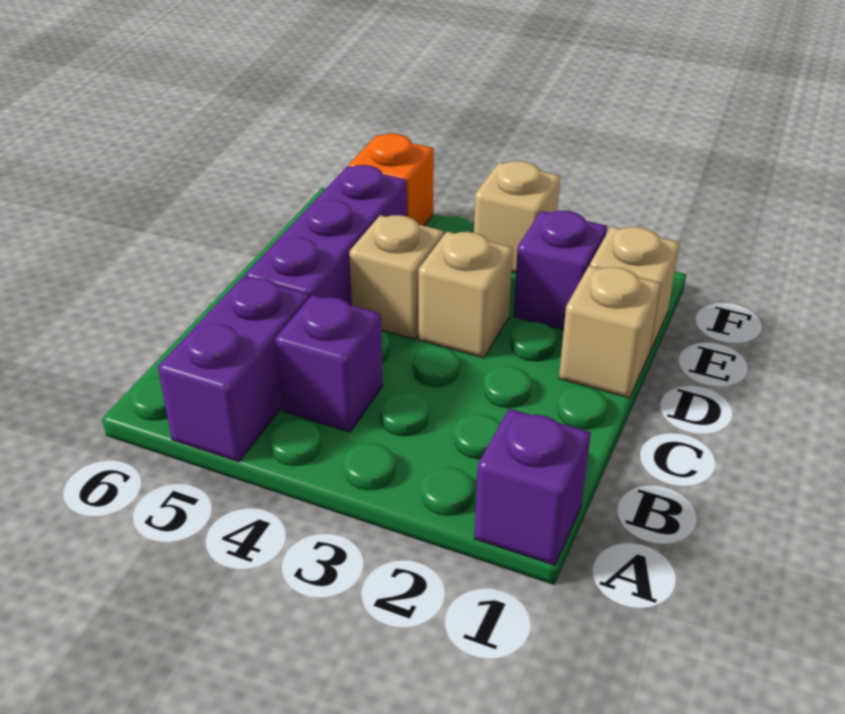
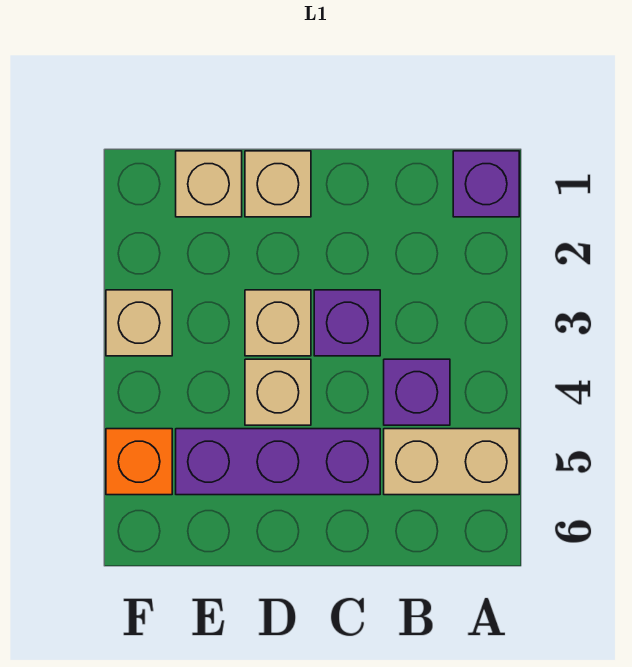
purple 1x2 brick [158,276,309,462] -> tan 1x2 brick [384,429,519,495]
purple 1x1 brick [513,210,607,330] -> purple 1x1 brick moved to [314,290,380,356]

